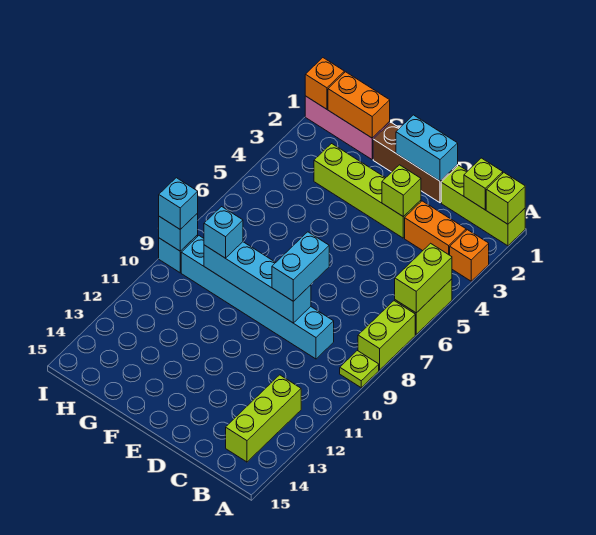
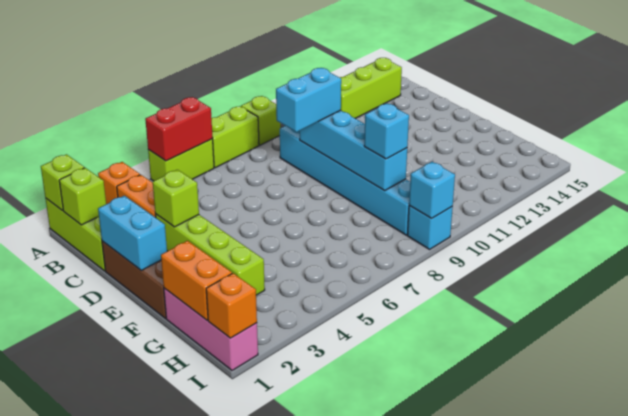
lime 1x2 brick [395,243,452,313] -> red 1x2 brick [145,97,213,161]
lime 1x1 plate [340,351,379,388] -> lime 1x1 brick [241,96,280,145]
cyan 1x1 brick [159,178,198,229] -> none

